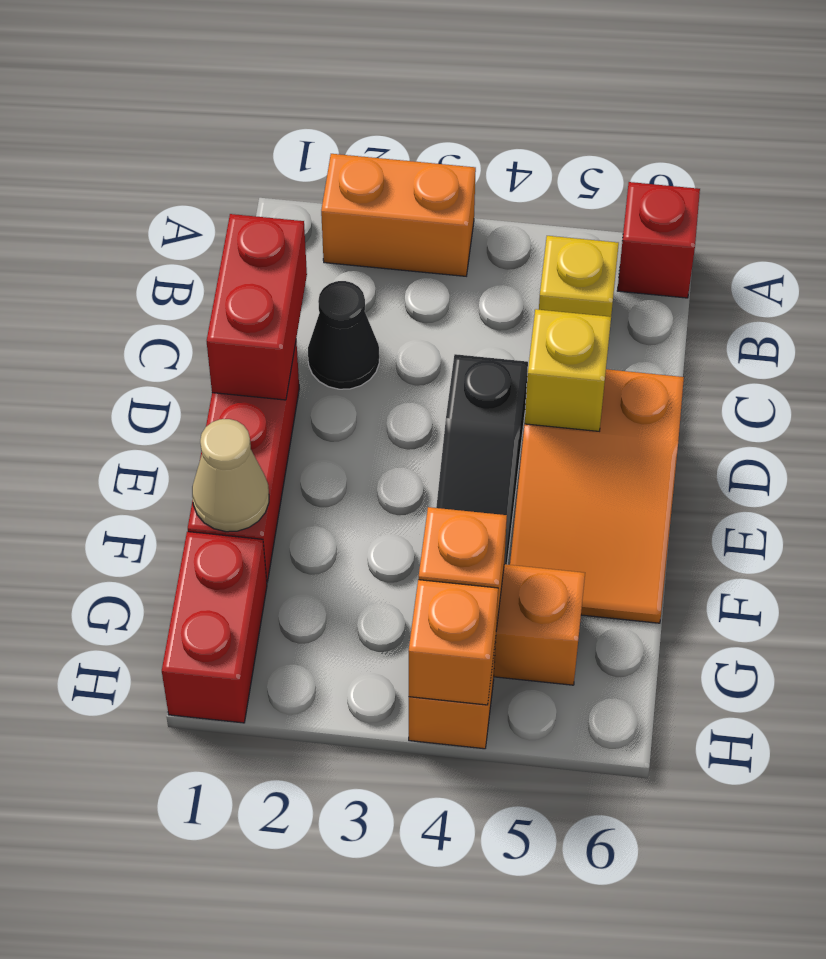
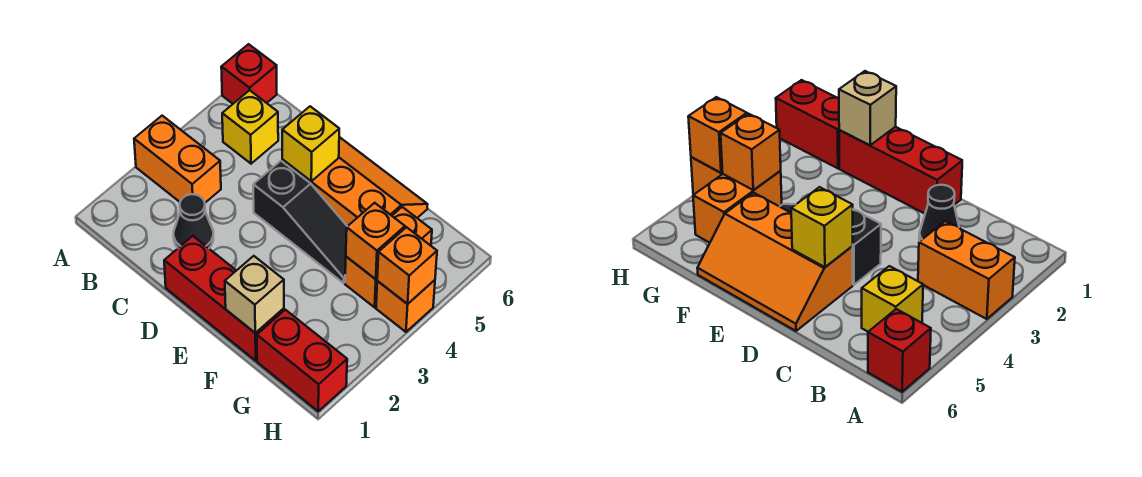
orange 1x2 brick [321,154,476,276] -> orange 1x2 brick turned to [134,116,221,203]
red 1x2 brick [207,214,307,400] -> none
orange 2x3 slope [510,369,684,623] -> orange 2x3 slope turned to [282,137,428,226]
tan 1x1 cone [192,419,269,532] -> tan 1x1 brick [225,256,284,333]

